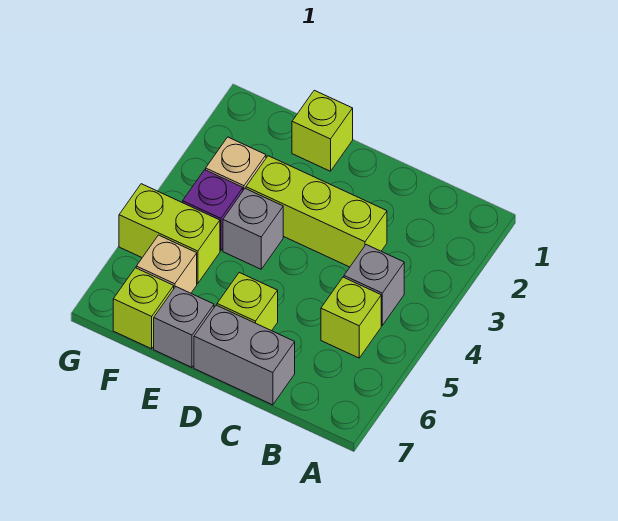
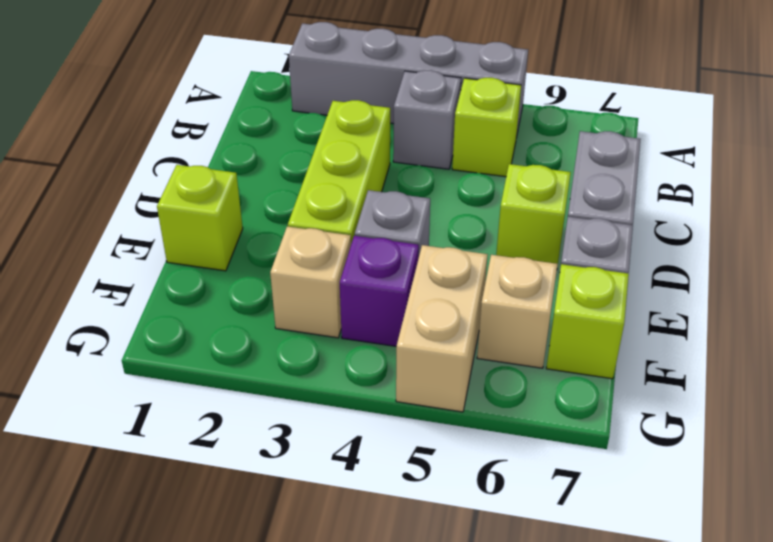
none -> grey 1x4 brick [289,22,528,137]
lime 1x2 brick [119,184,220,283] -> tan 1x2 brick [396,245,488,412]

